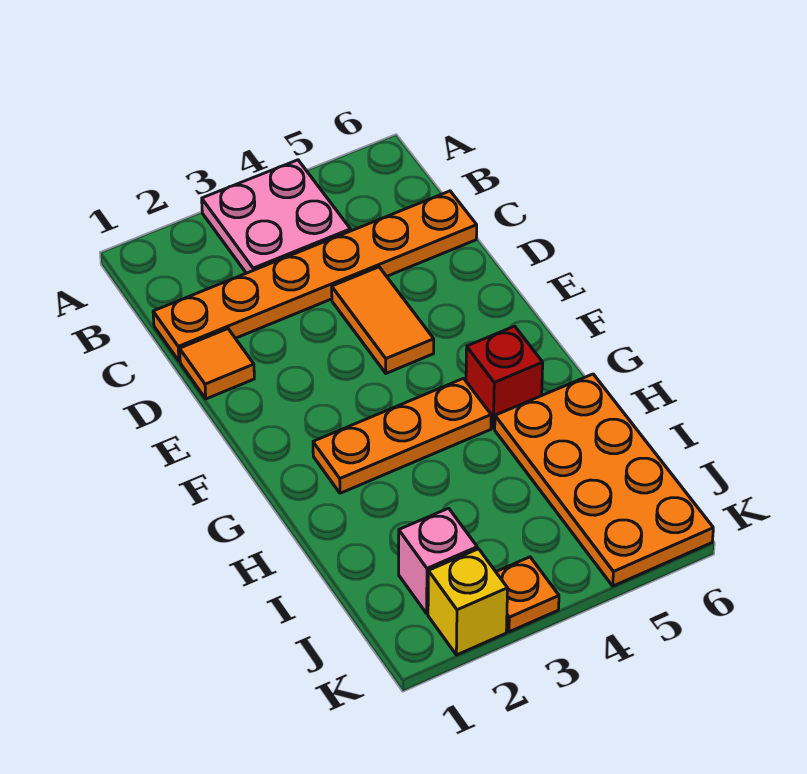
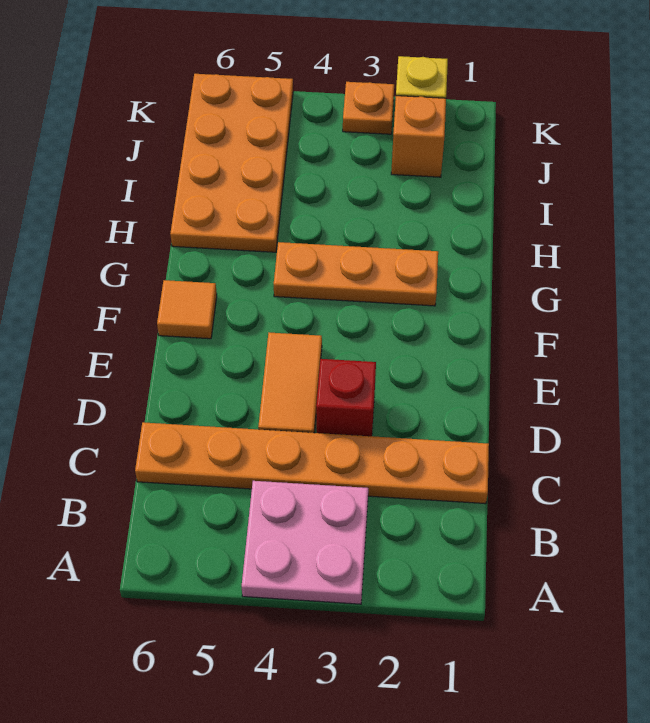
orange 1x1 tile [180,329,254,399] -> orange 1x1 tile moved to [157,280,217,339]
red 1x1 brick [466,326,543,428] -> red 1x1 brick moved to [316,359,376,436]
pink 1x1 brick [399,508,477,614] -> orange 1x1 brick [391,96,446,177]

